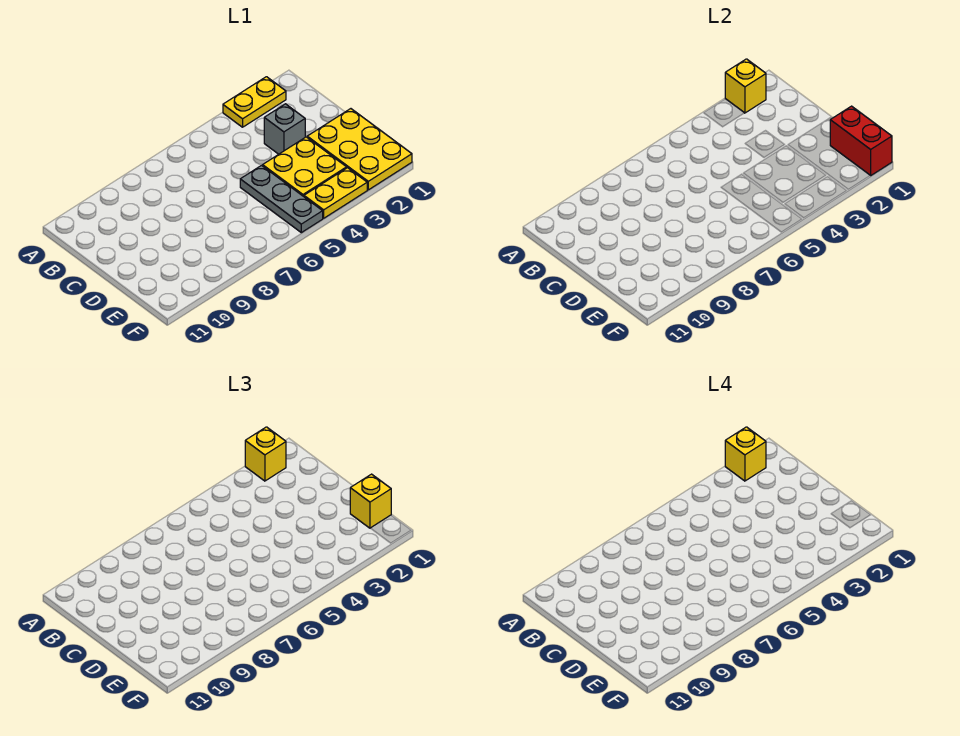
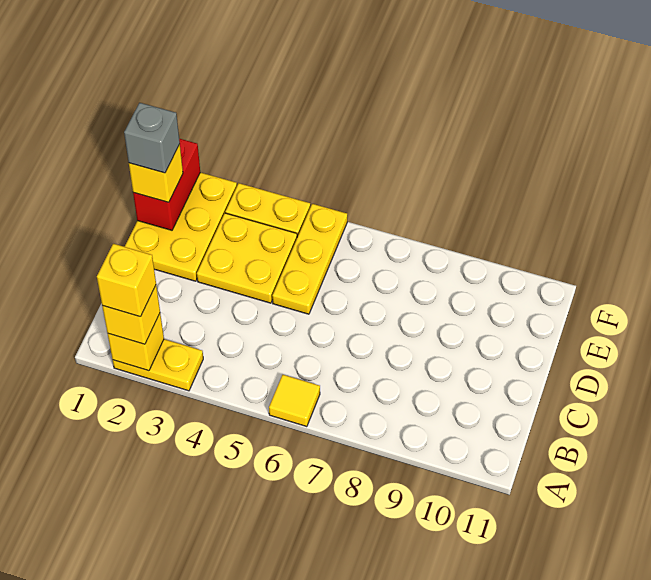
none -> yellow 1x1 tile [269,375,320,427]
grey 1x1 brick [264,104,305,154] -> grey 1x1 brick moved to [124,103,180,173]
grey 1x3 plate [240,166,323,233] -> yellow 1x3 plate [272,204,347,314]

